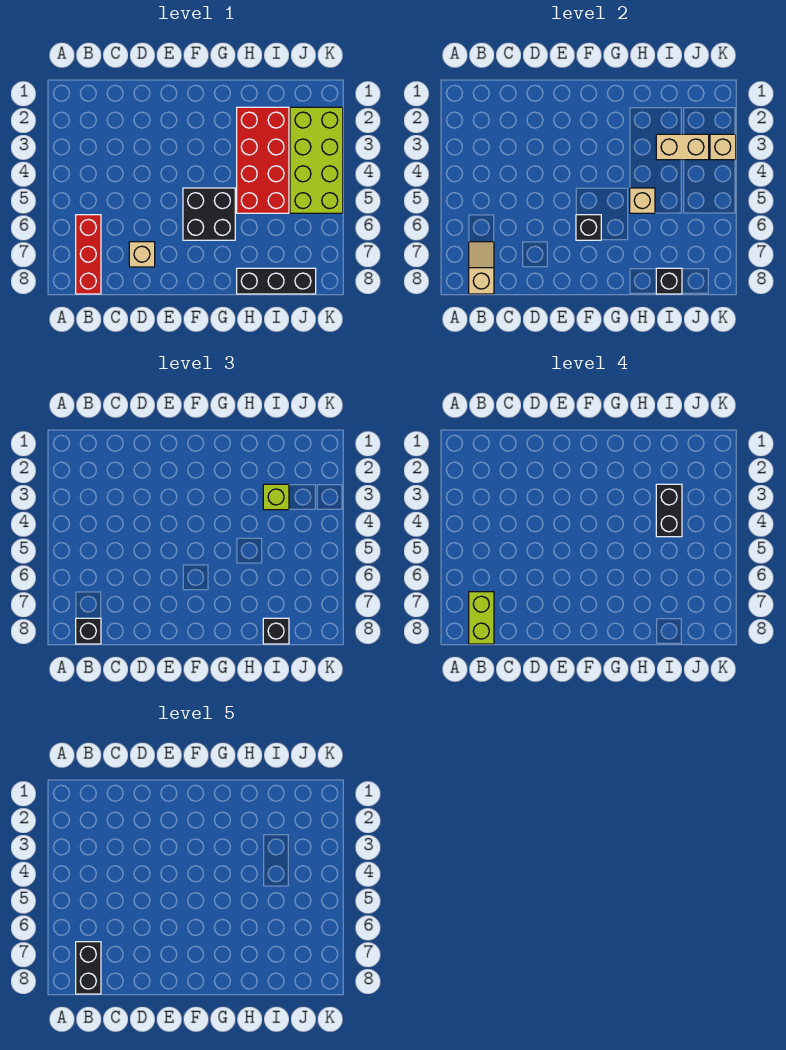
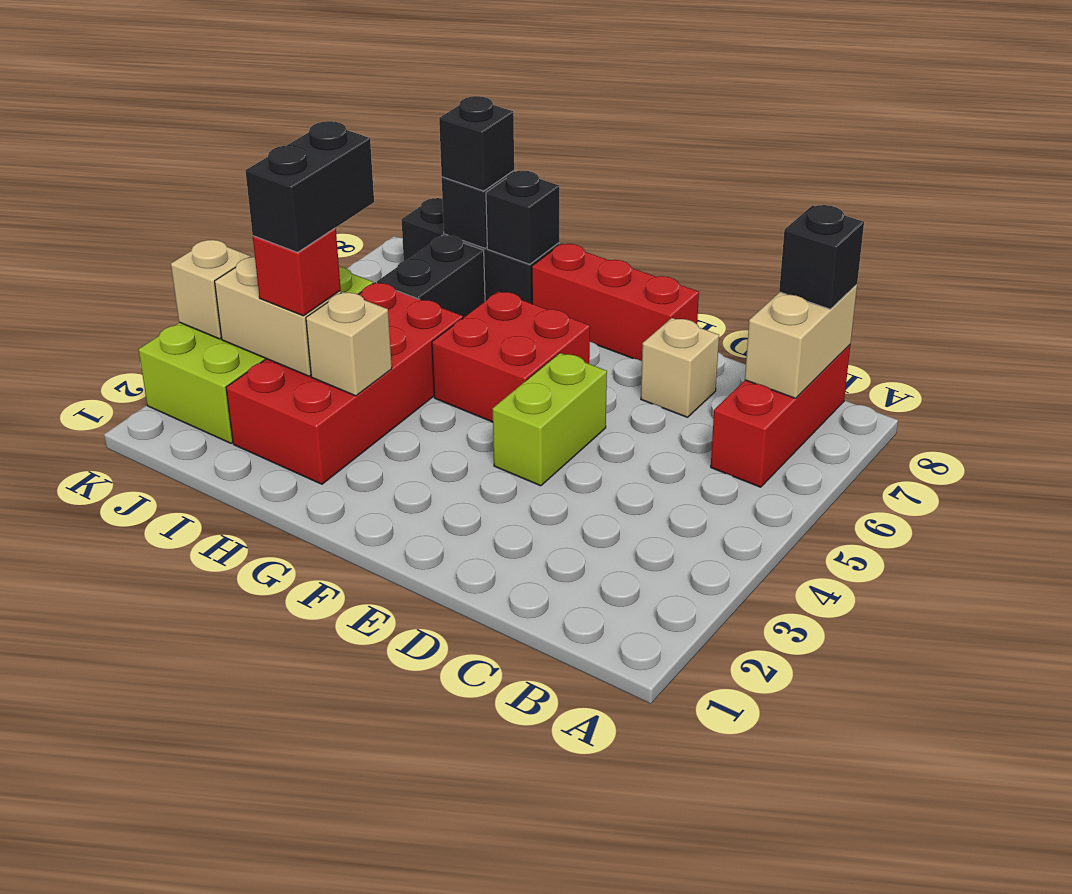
tan 1x2 slope [469,242,494,294] -> tan 1x2 brick [745,285,857,398]
lime 1x2 brick [469,592,494,644] -> lime 1x2 brick moved to [493,353,607,486]
black 1x2 brick [76,942,101,994] -> black 1x2 brick moved to [377,235,485,318]
none -> red 1x3 brick [532,244,699,361]
black 2x2 brick [183,188,235,240] -> red 2x2 brick [432,292,590,422]
black 1x1 brick [576,215,601,240] -> black 1x1 brick moved to [486,171,559,264]
tan 1x1 brick [630,188,655,213] -> tan 1x1 brick moved to [306,292,392,396]
lime 1x1 brick [263,484,289,510] -> red 1x1 brick [253,228,341,316]

